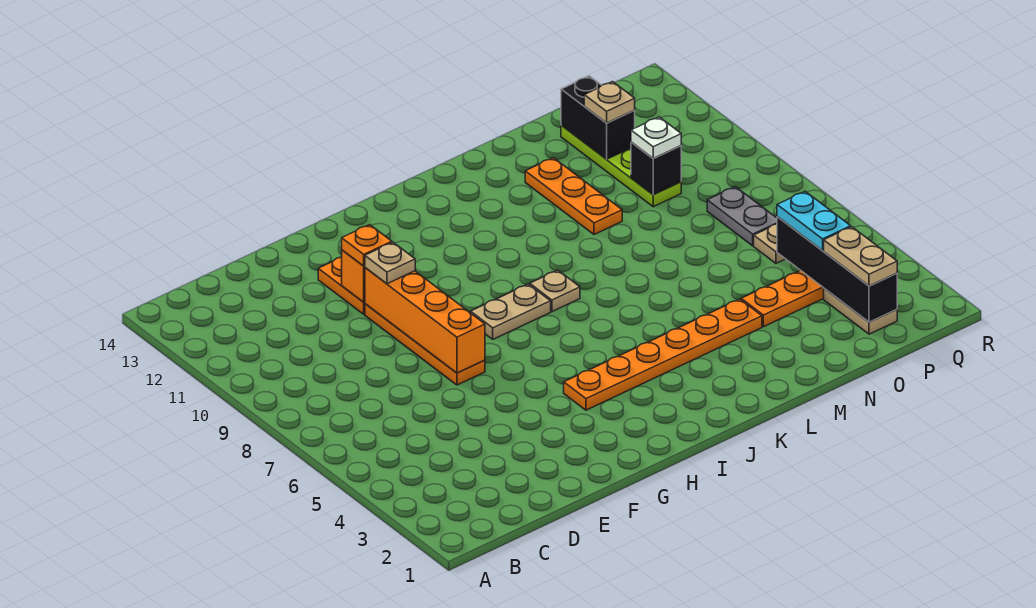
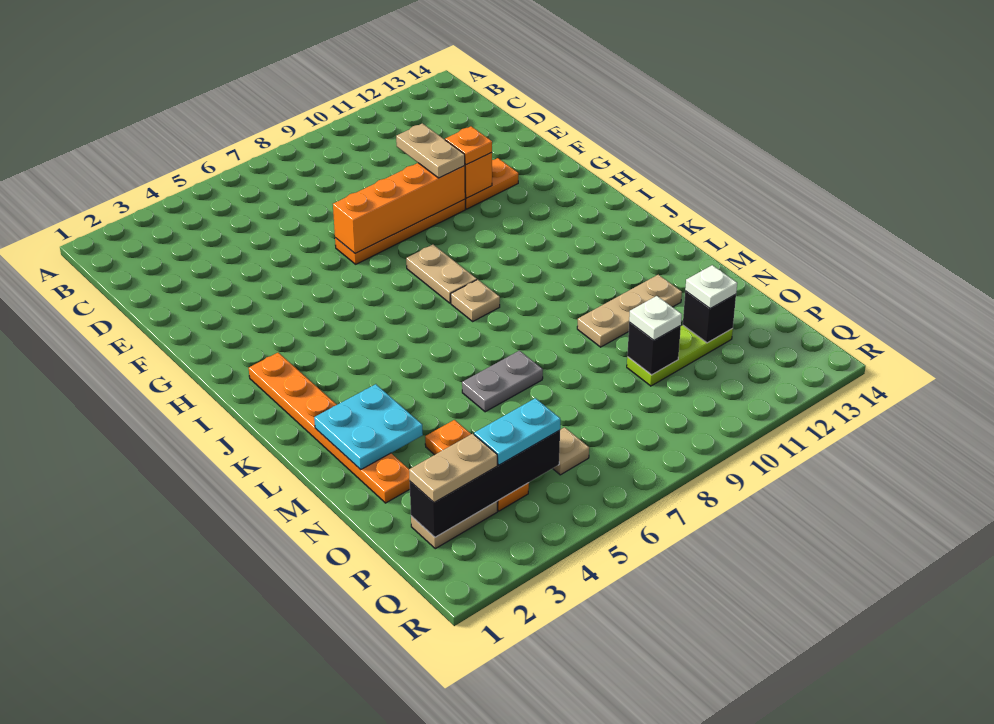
tan 1x1 plate [365,242,415,284] -> tan 1x2 plate [396,123,465,178]
orange 1x6 plate [564,299,762,410] -> orange 1x6 plate moved to [249,353,410,503]
none -> cyan 2x2 plate [314,384,423,470]
orange 1x3 plate [525,158,622,235] -> tan 1x3 plate [577,275,682,347]
lime 1x4 plate [561,125,681,207] -> lime 1x3 plate [627,325,733,386]
black 1x2 brick [561,76,635,159] -> black 1x1 brick [683,291,736,343]
tan 1x1 plate [584,82,635,123] -> white 1x1 plate [685,265,737,309]
grey 1x2 plate [707,187,777,246] -> grey 1x2 plate moved to [462,351,543,412]

